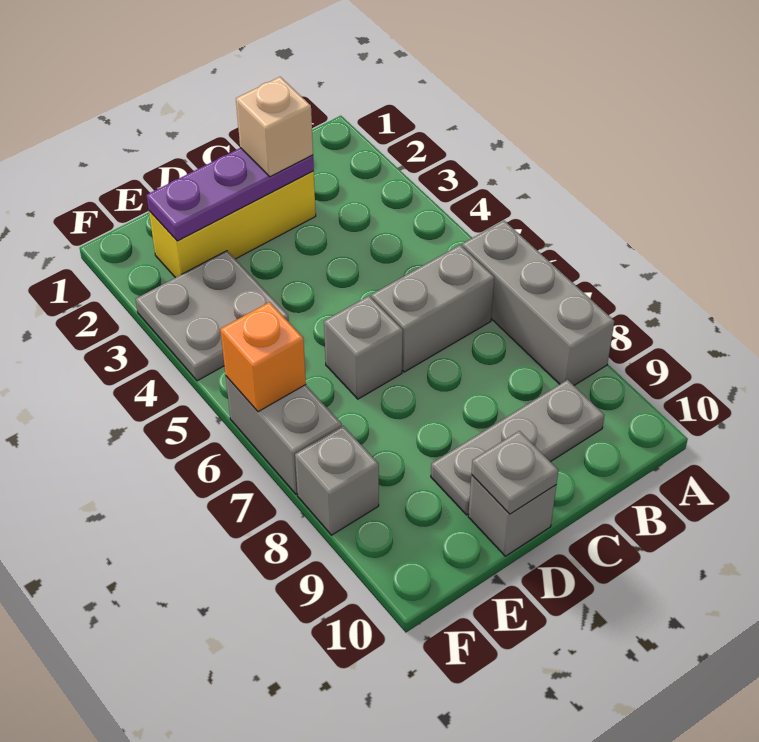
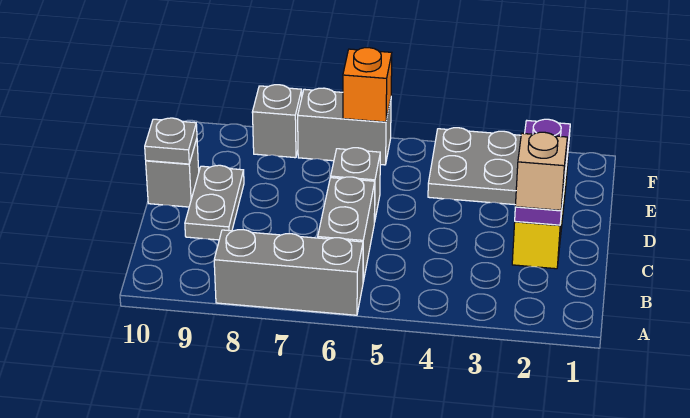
grey 1x3 plate [431,380,605,515] -> grey 1x2 plate [185,165,244,240]

